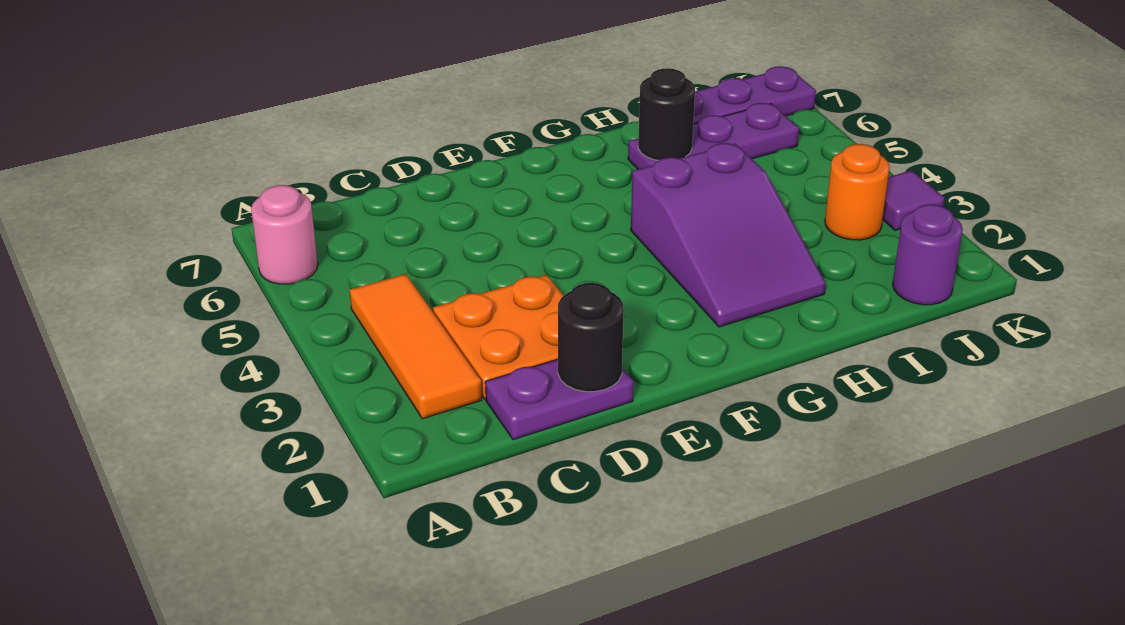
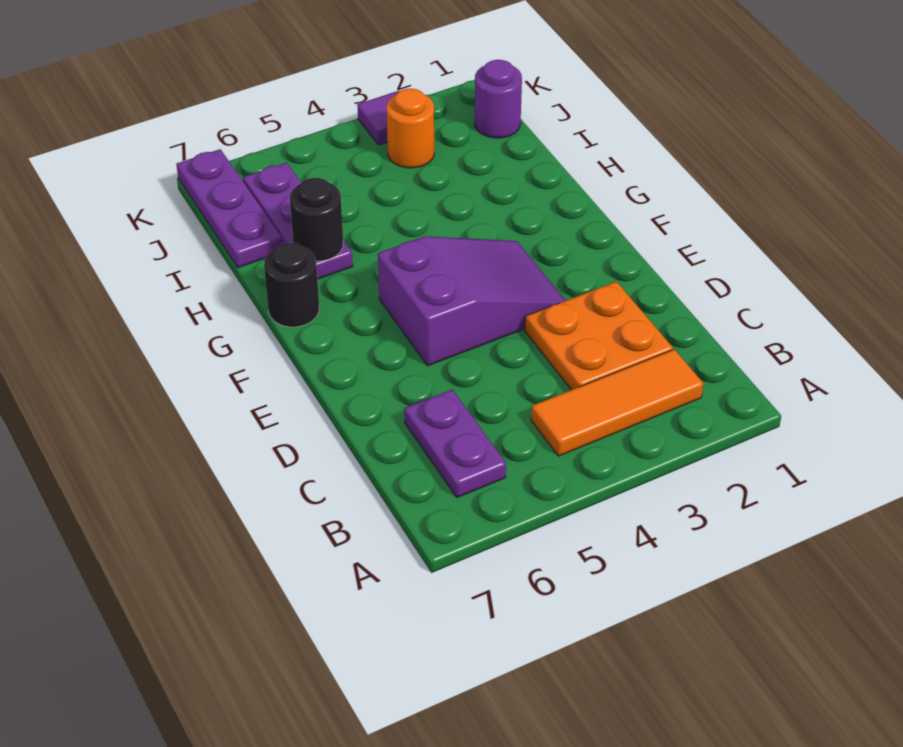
pink 1x1 round brick [251,185,318,284] -> none
purple 1x2 plate [485,359,633,440] -> purple 1x2 plate moved to [404,390,506,498]
black 1x1 round brick [558,283,624,392] -> black 1x1 round brick moved to [264,243,319,327]
purple 2x3 slope [631,143,826,327] -> purple 2x3 slope moved to [378,236,566,366]

